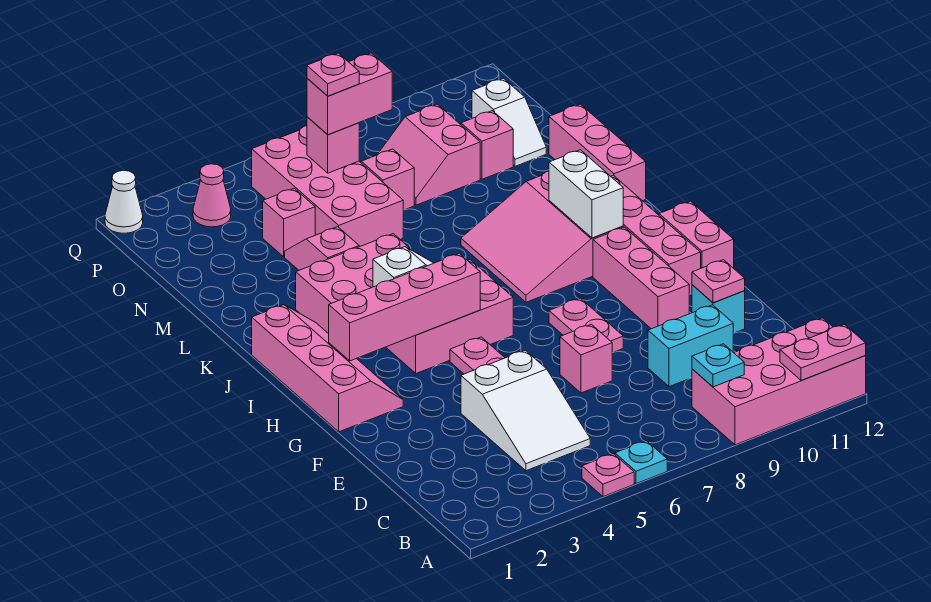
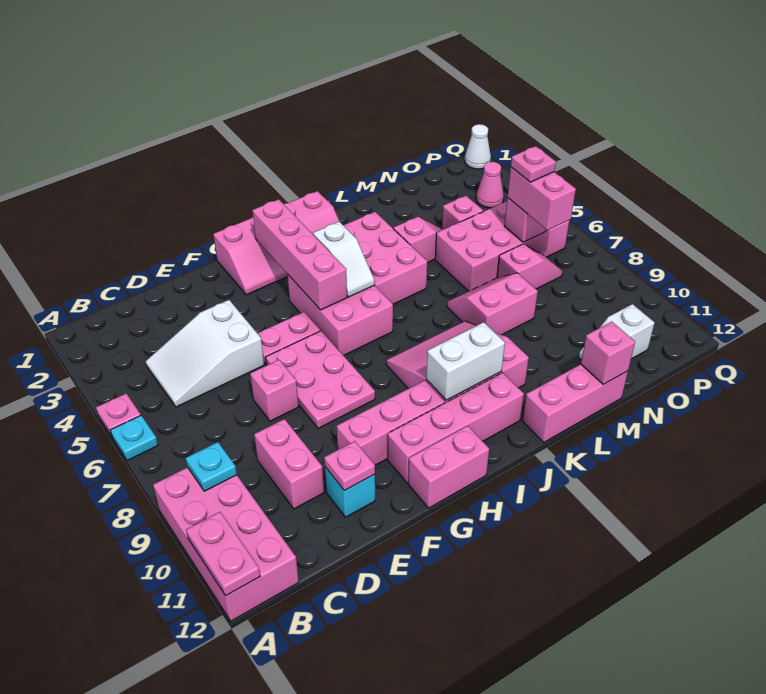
cyan 1x2 brick [648,305,733,387] -> pink 1x2 brick [254,419,324,509]
pink 1x2 plate [549,298,623,353] -> pink 2x3 plate [266,331,375,428]
pink 2x2 slope [377,104,480,205] -> pink 2x2 slope moved to [447,273,538,335]
pink 1x1 brick [461,111,513,179] -> pink 1x1 brick moved to [581,322,635,384]

